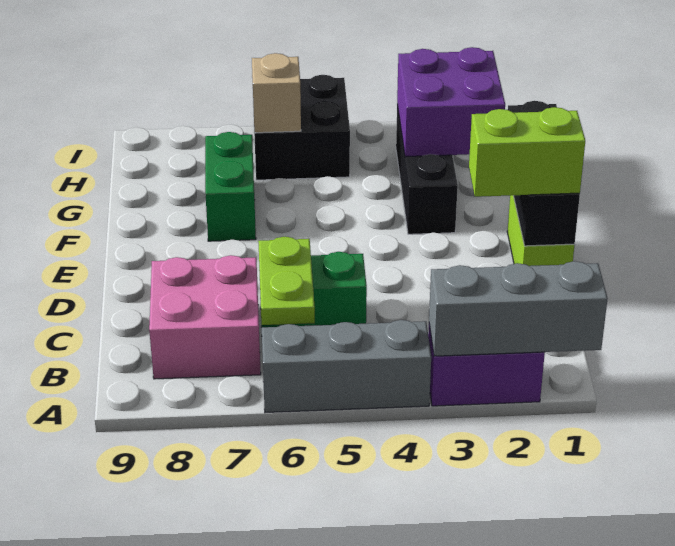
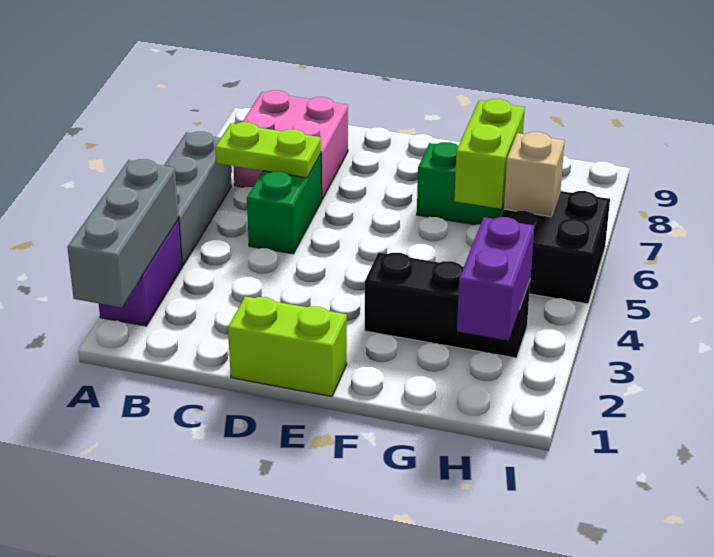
black 1x3 brick [508,101,580,246] -> none
lime 1x2 brick [469,107,585,197] -> lime 1x2 brick moved to [454,99,525,209]
purple 2x2 brick [397,47,505,157] -> purple 1x2 brick [457,217,534,340]

